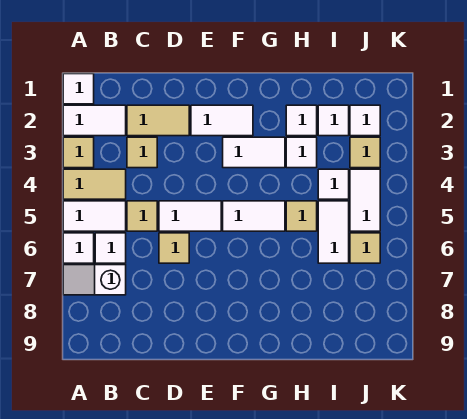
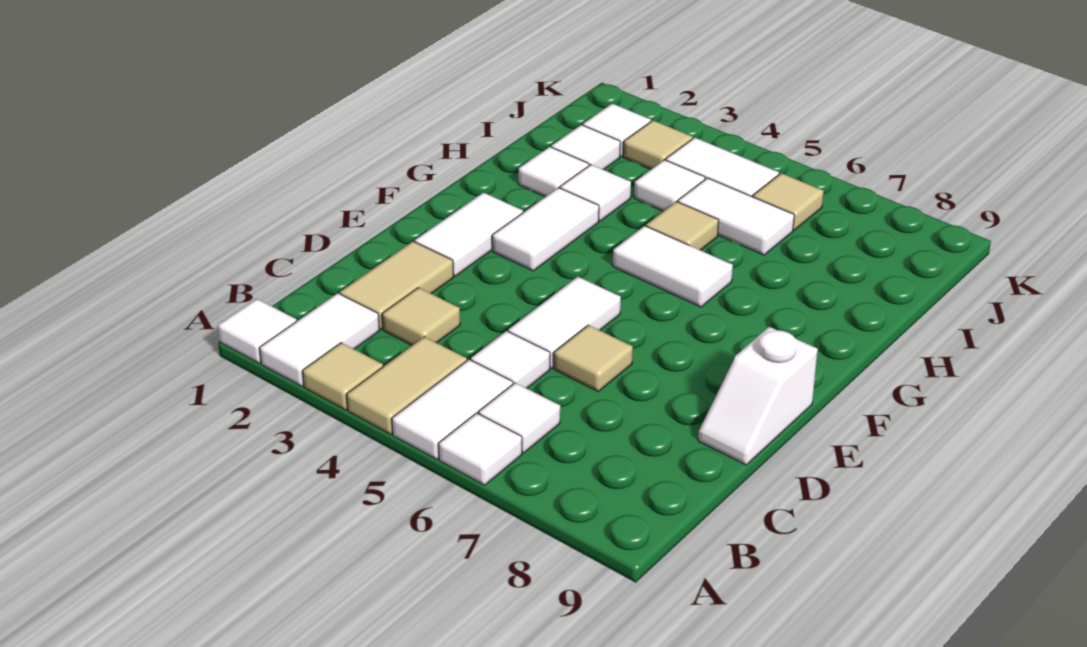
white 1x2 slope [63,265,126,295] -> white 1x2 slope moved to [698,327,818,465]
tan 1x1 tile [127,201,157,231] -> white 1x1 tile [471,331,550,388]
white 1x2 tile [223,201,285,231] -> white 1x2 tile turned to [613,226,733,307]

